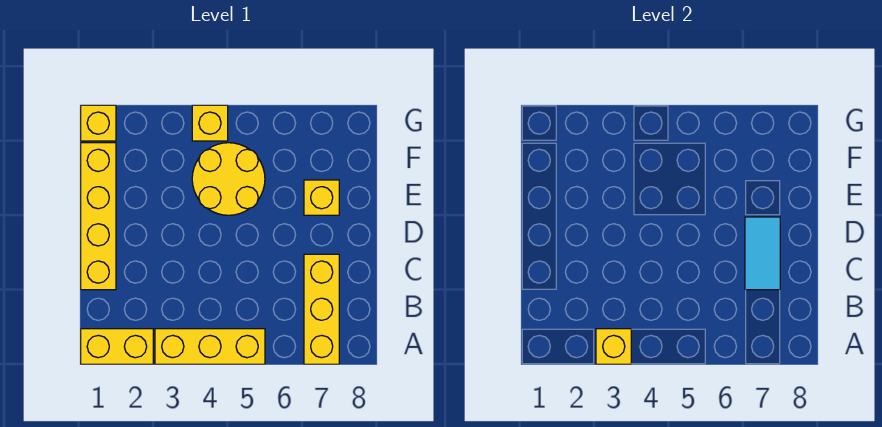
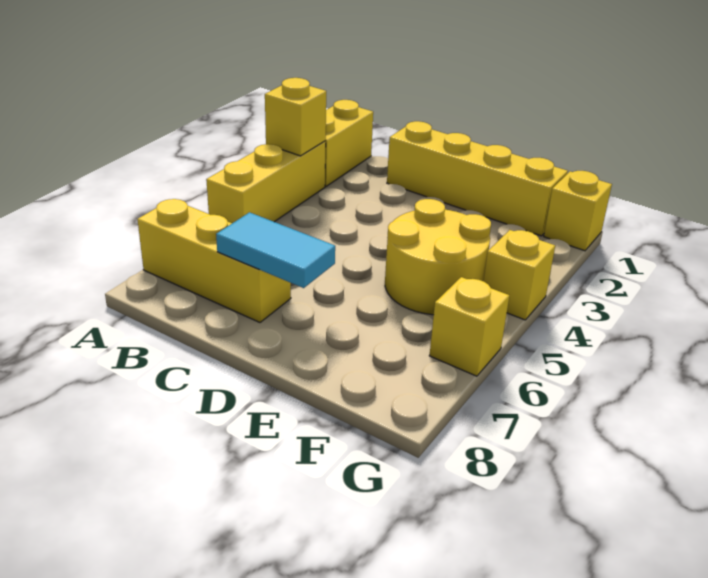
yellow 1x1 brick [304,180,339,215] -> yellow 1x1 brick moved to [429,277,509,376]

